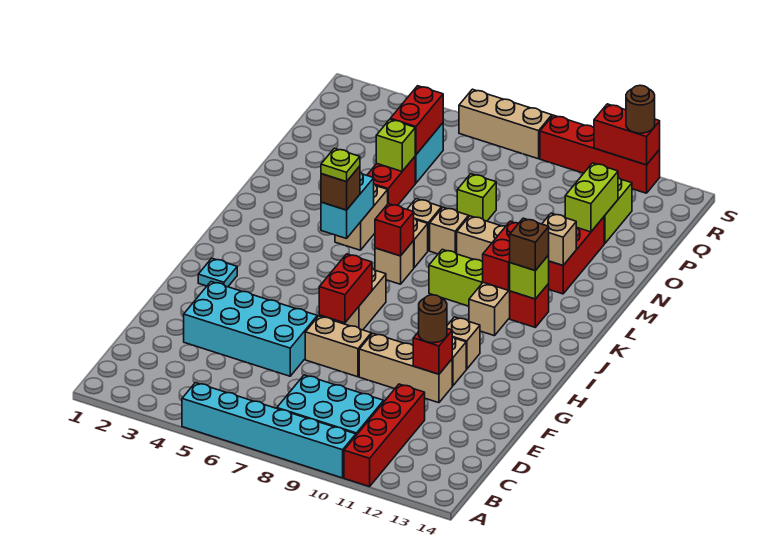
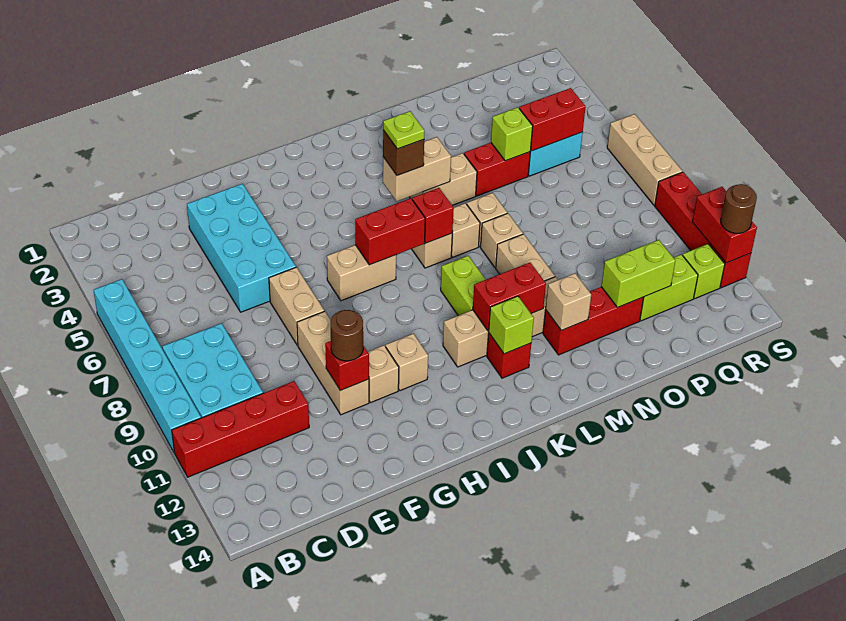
red 1x2 brick [319,254,372,323] -> red 1x2 brick moved to [355,198,425,265]
cyan 1x1 plate [198,258,237,287] -> none
cyan 1x2 brick [321,173,374,239] -> tan 1x2 brick [383,137,451,201]
brown 1x1 brick [510,218,549,271] -> none
lime 1x1 brick [457,174,496,221] -> lime 1x1 brick moved to [683,244,725,298]

